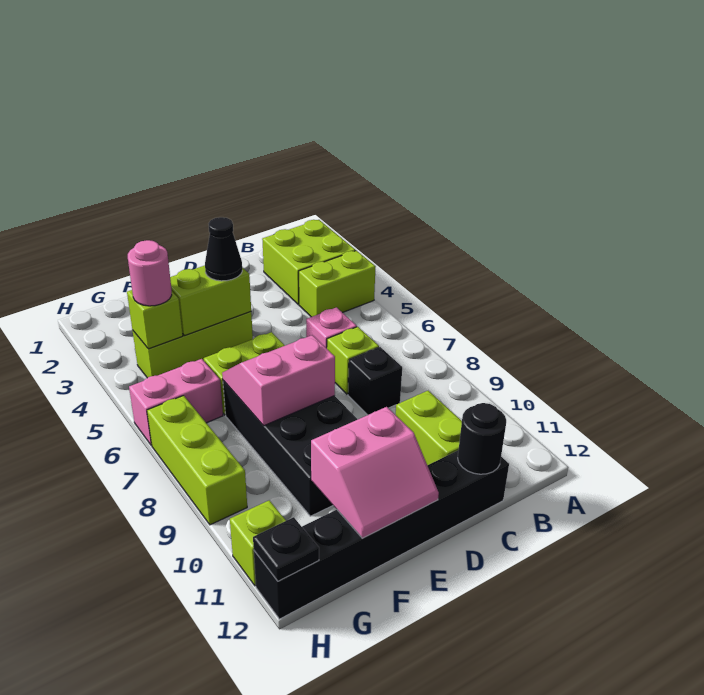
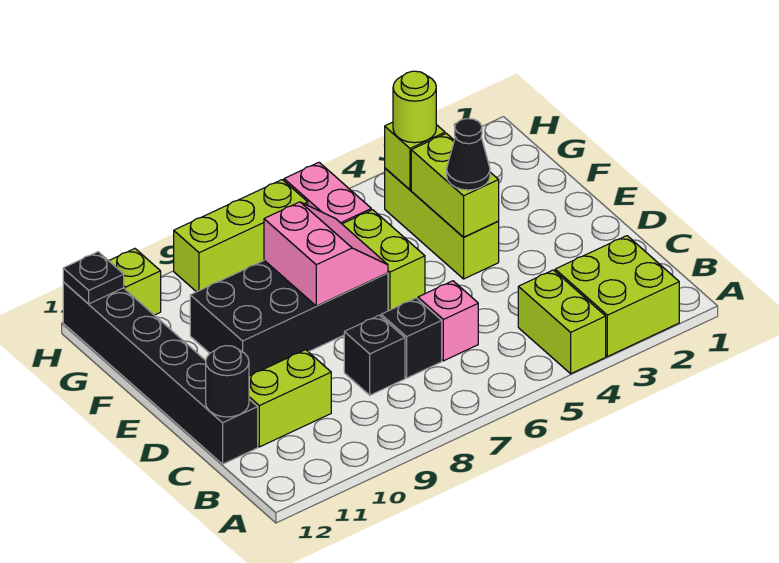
lime 1x1 brick [327,327,379,394] -> black 1x1 brick [381,298,442,378]
pink 2x2 slope [311,407,439,538] -> none
pink 1x1 round brick [128,240,172,306] -> lime 1x1 round brick [393,71,436,143]

